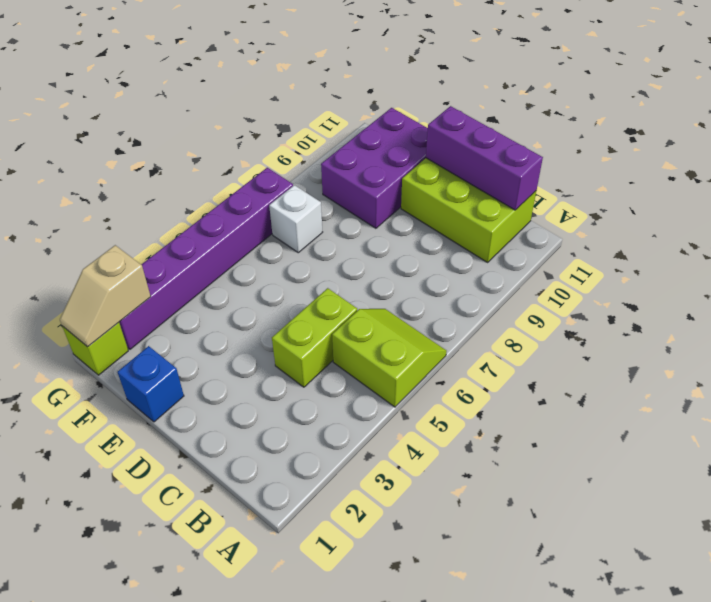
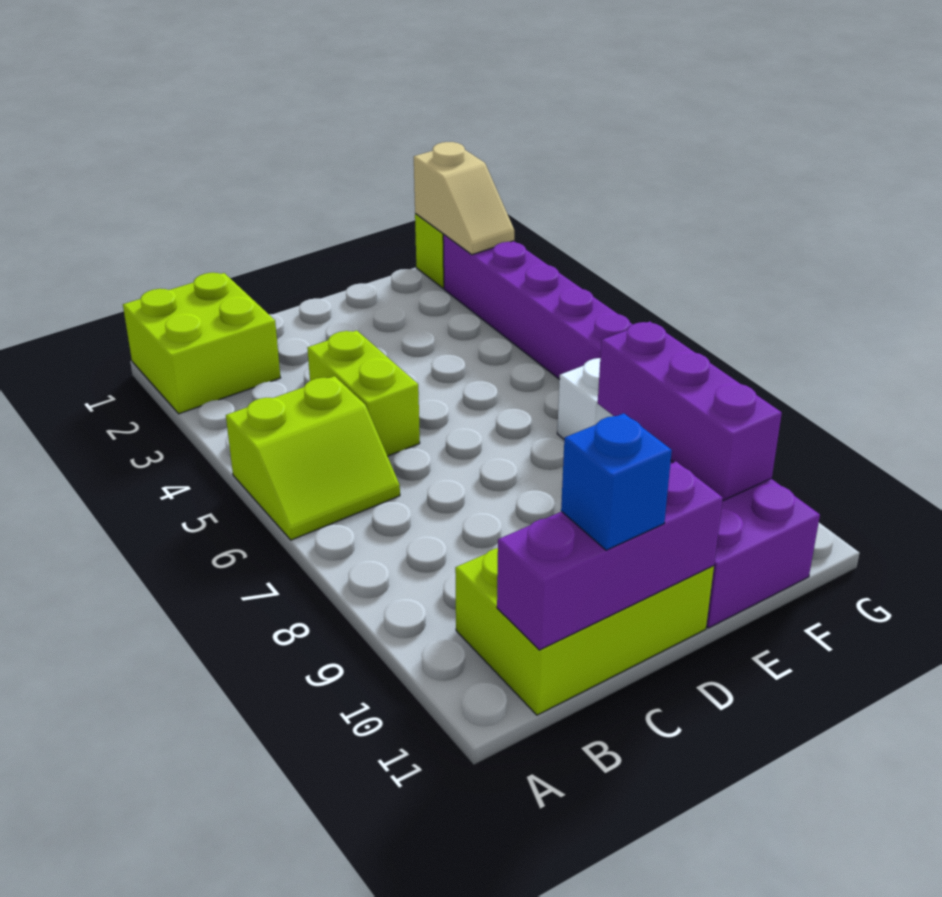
none -> lime 2x2 brick [123,273,280,414]
blue 1x1 brick [118,346,184,422] -> blue 1x1 brick moved to [561,413,672,550]
none -> purple 1x3 brick [598,322,782,501]
tan 1x2 slope [60,245,151,347] -> tan 1x2 slope turned to [414,142,514,255]

